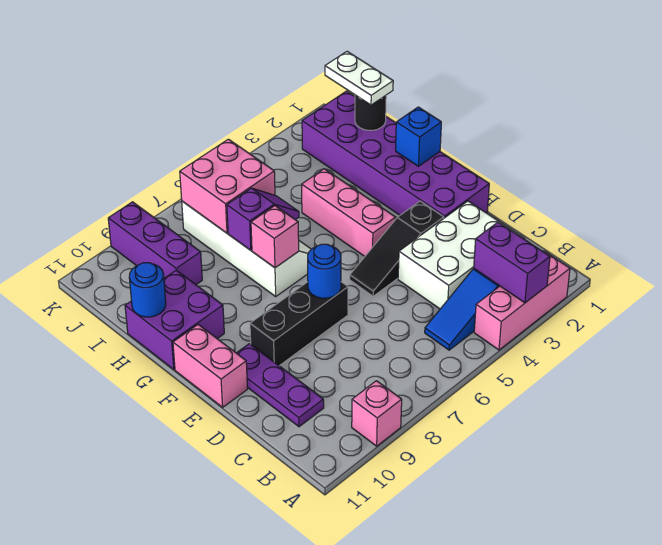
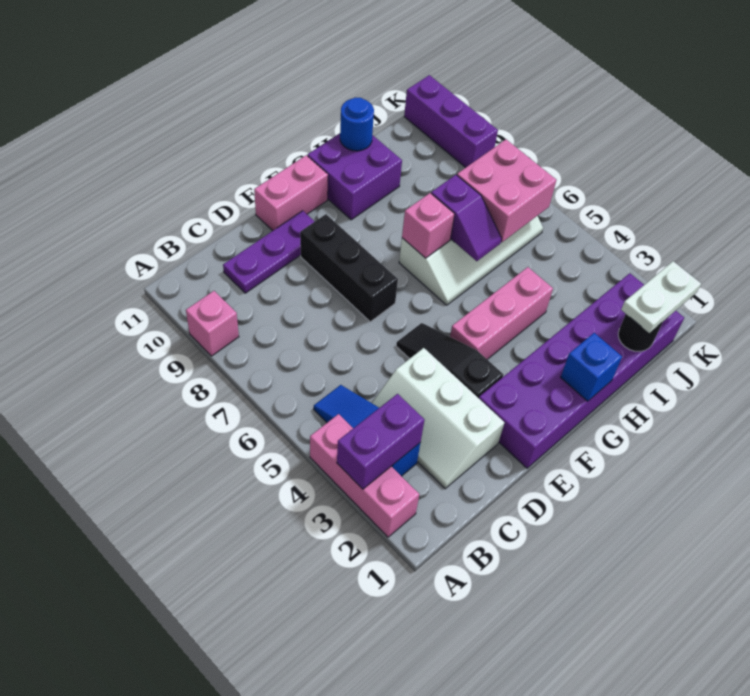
white 2x3 brick [398,201,518,309] -> white 2x3 slope [372,348,504,489]
blue 1x1 round brick [308,244,341,298] -> none
purple 1x3 brick [108,202,202,285] -> purple 1x3 brick turned to [404,75,498,168]

